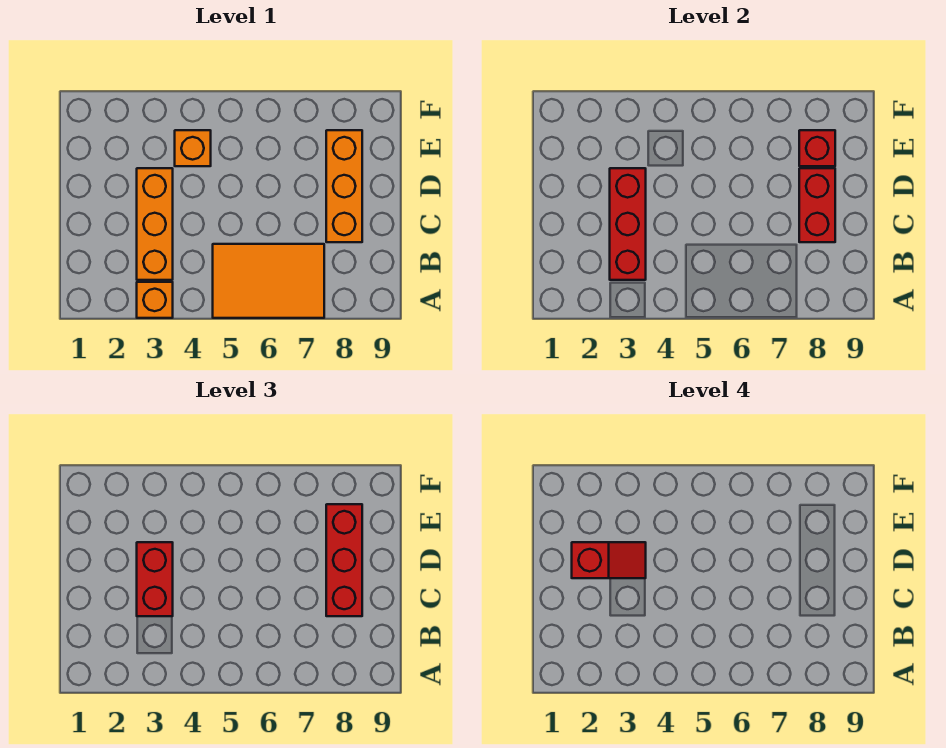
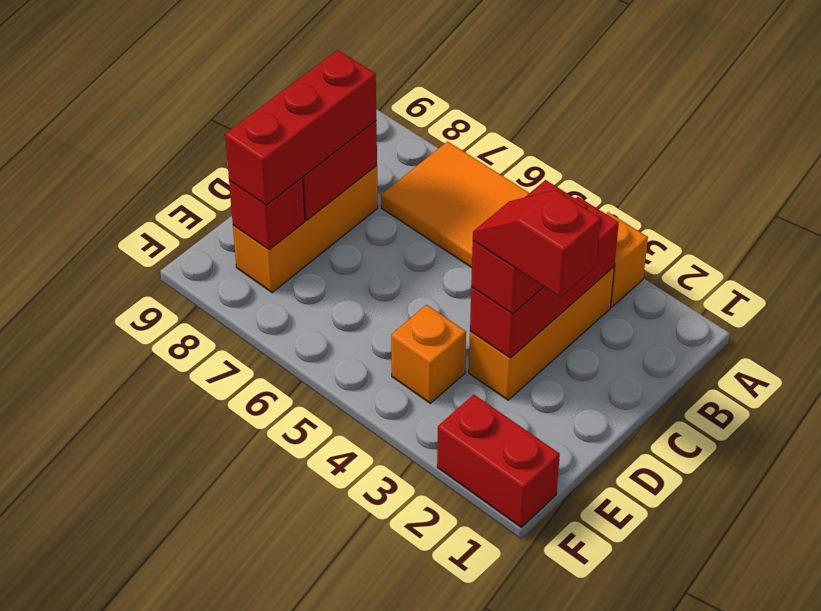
none -> red 1x2 brick [437,395,560,527]

